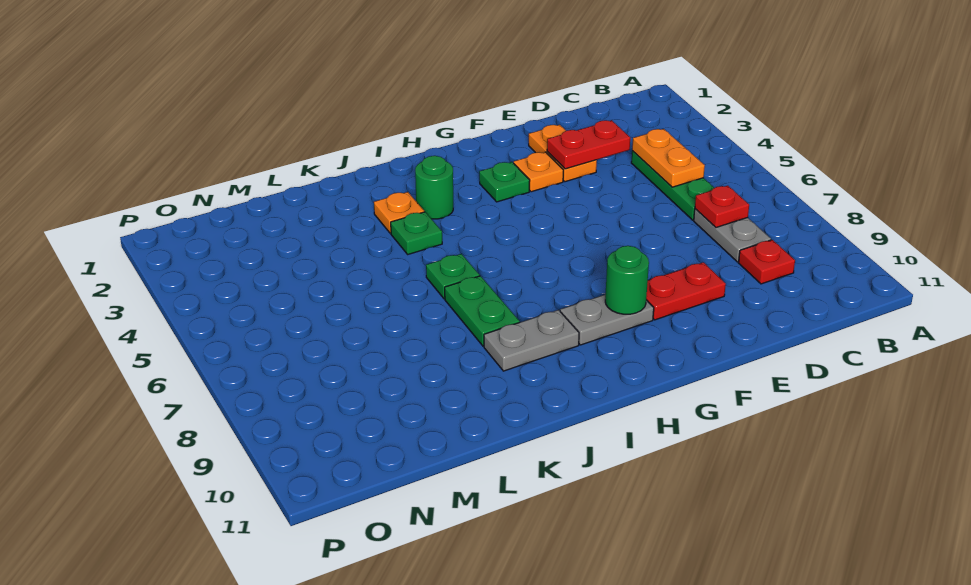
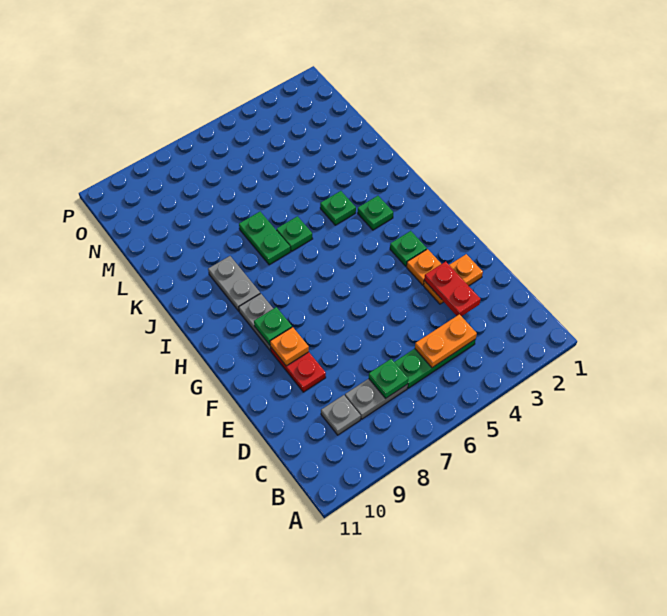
red 1x1 plate [695,186,749,227] -> green 1x1 plate [369,359,408,398]
red 1x1 plate [739,240,795,284] -> grey 1x1 plate [321,395,361,435]
green 1x1 round brick [605,246,649,314] -> green 1x1 plate [254,307,292,345]
green 1x1 round brick [415,156,453,219] -> green 1x1 plate [358,196,393,230]
orange 1x1 plate [374,192,424,234] -> orange 1x1 plate moved to [270,327,309,366]
green 1x2 plate [445,276,520,346] -> green 1x2 plate turned to [239,212,290,265]

